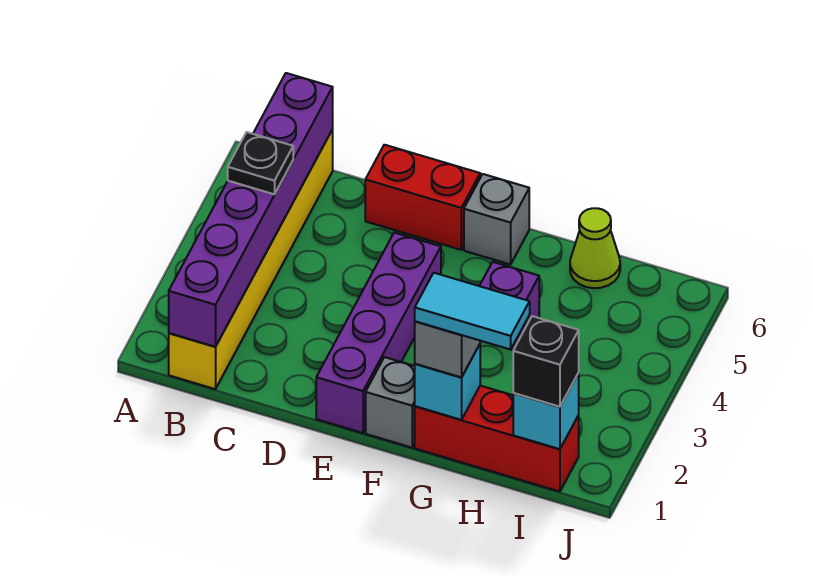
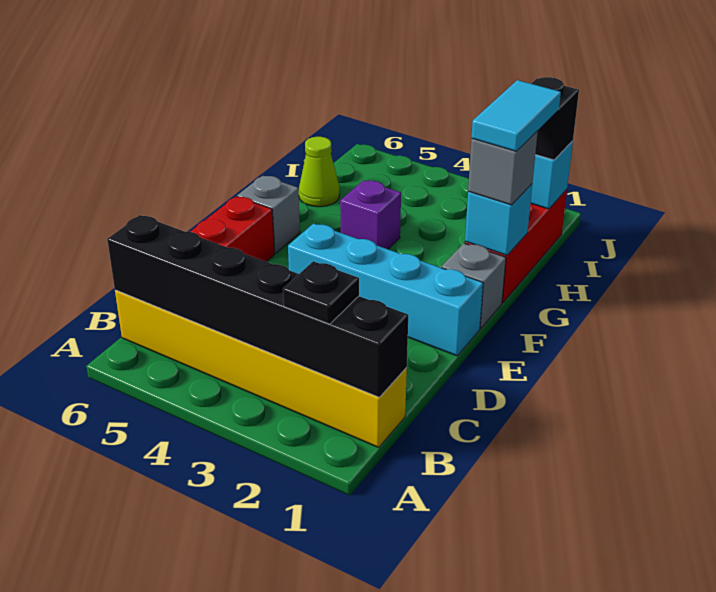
purple 1x6 brick [169,73,333,347] -> black 1x6 brick [107,215,408,397]
black 1x1 plate [228,132,293,194] -> black 1x1 plate moved to [283,261,359,324]
purple 1x4 brick [316,233,441,433] -> cyan 1x4 brick [288,224,483,356]

